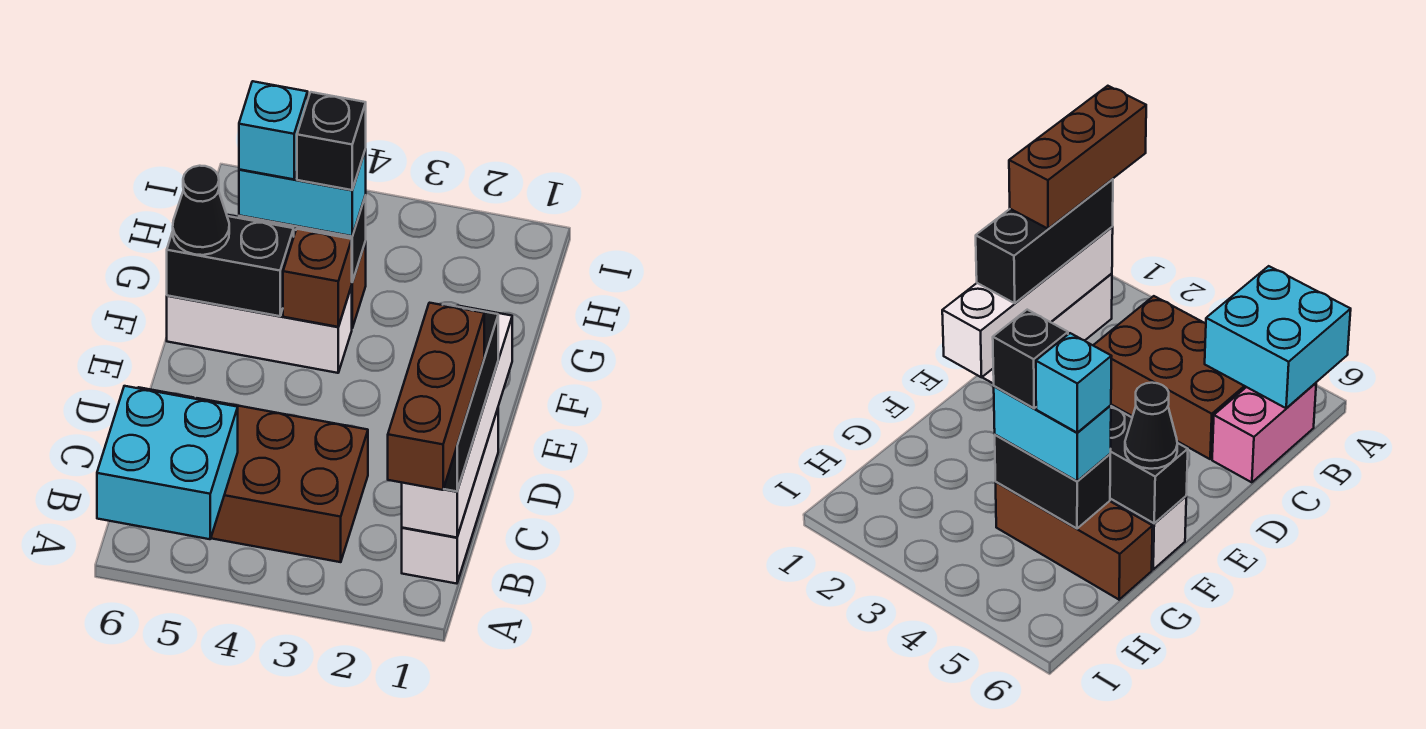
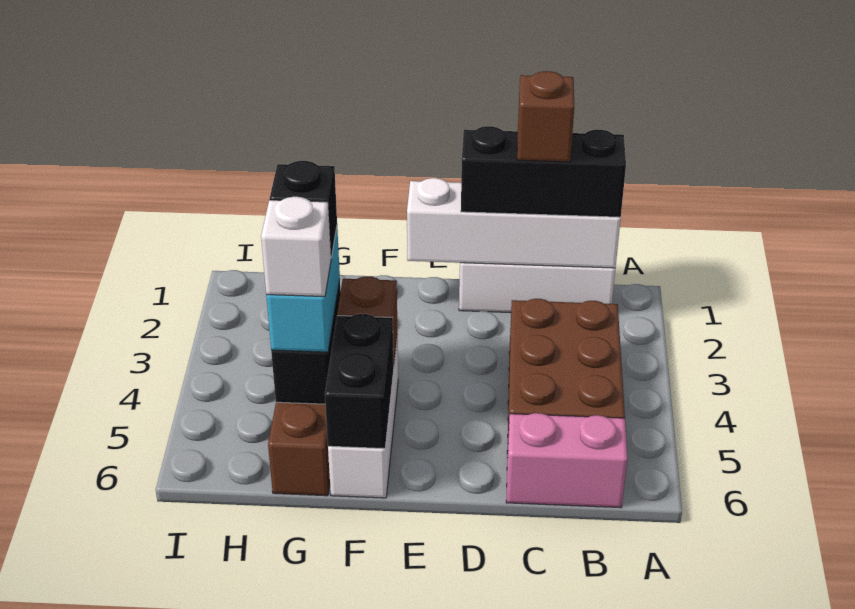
brown 1x3 brick [388,303,484,490] -> brown 1x1 brick [517,71,574,162]
cyan 2x2 brick [97,386,238,539] -> none
black 1x1 cone [173,166,229,255] -> none
cyan 1x1 brick [239,81,308,179] -> white 1x1 brick [261,197,331,297]

